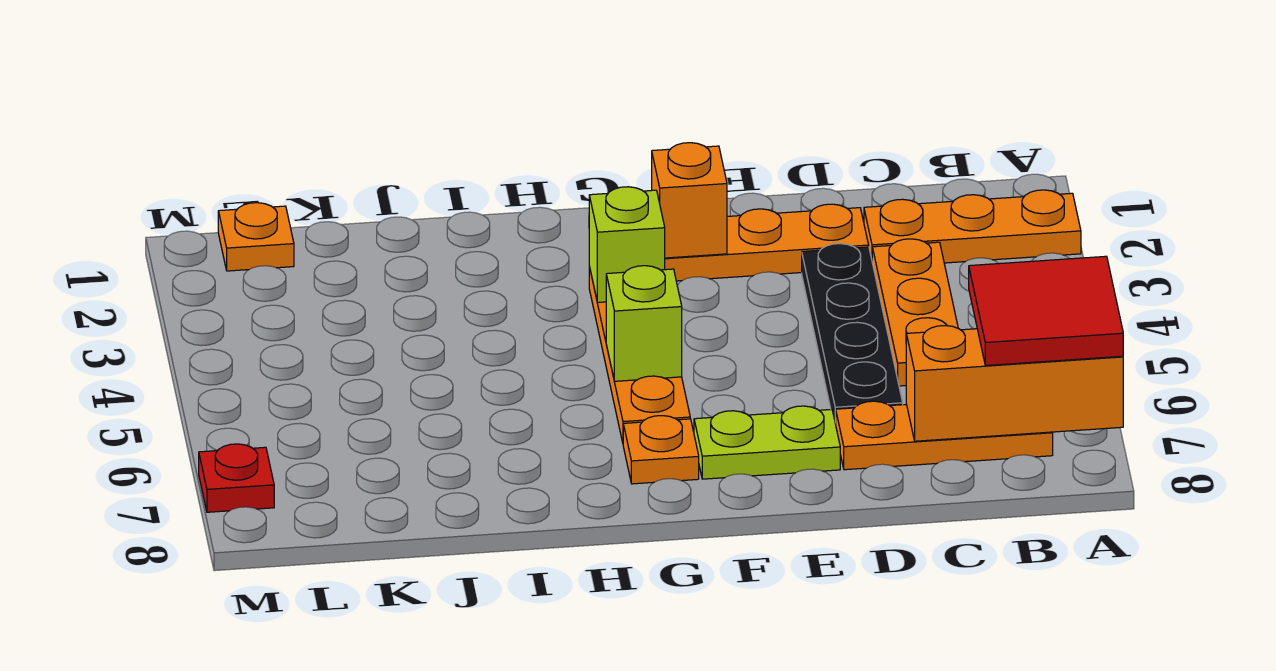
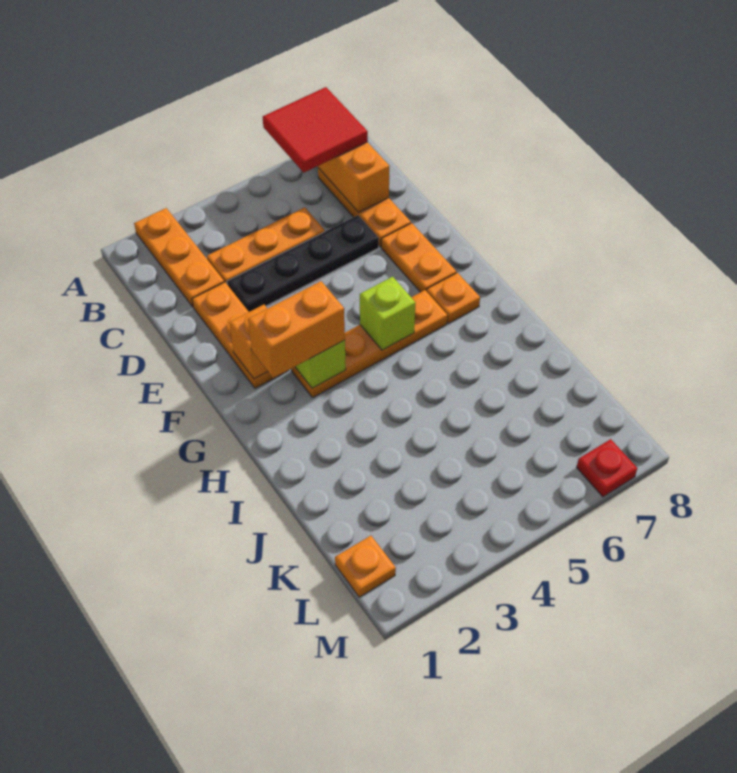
lime 1x2 plate [694,406,840,479] -> orange 1x2 plate [381,223,456,292]
none -> orange 1x2 brick [248,281,345,378]

